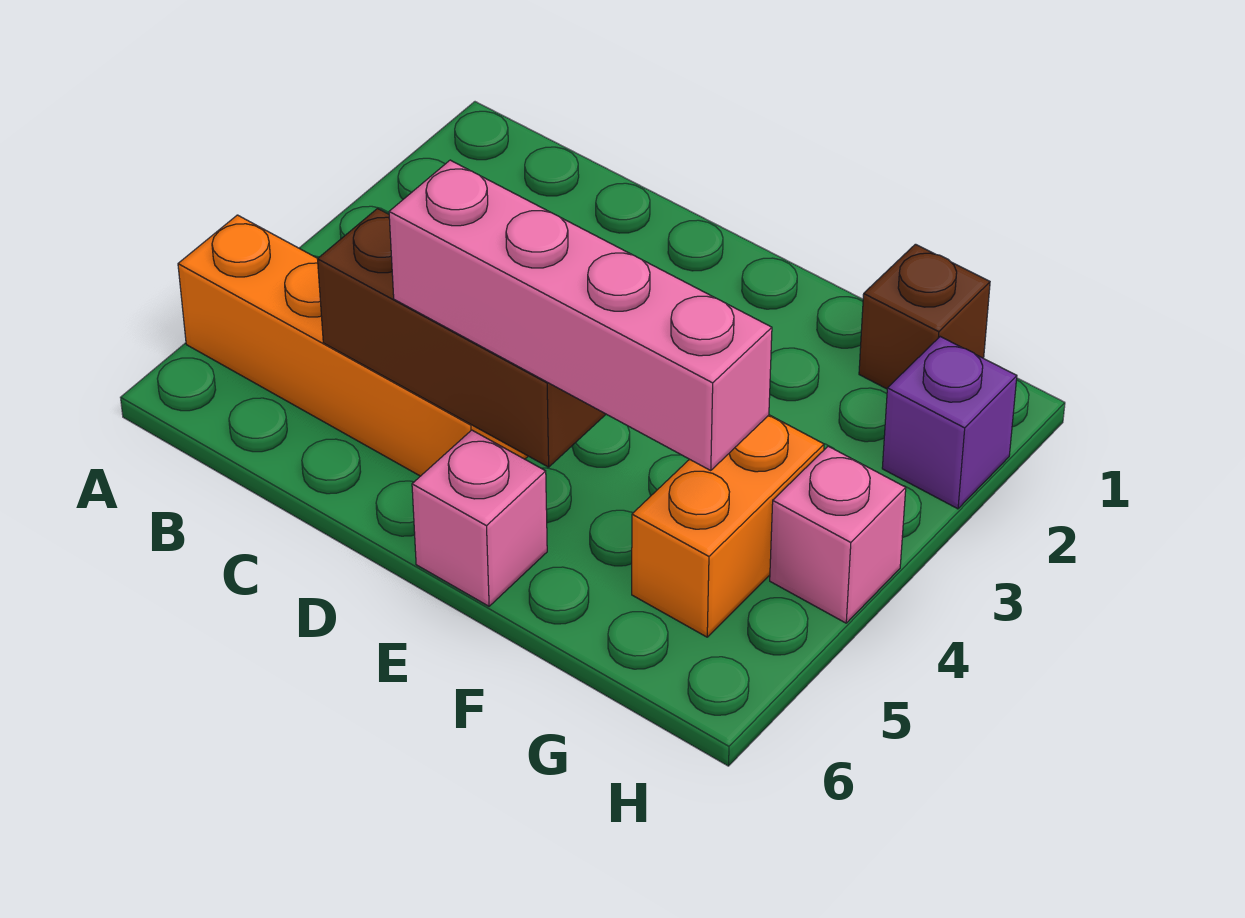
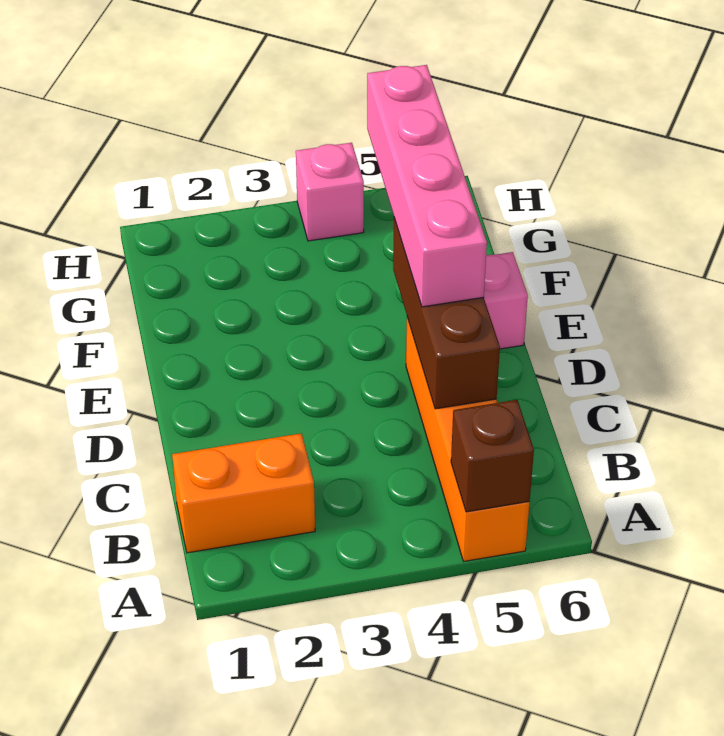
brown 1x1 brick [859,244,990,389] -> brown 1x1 brick moved to [451,400,534,512]
orange 1x2 brick [632,415,824,637] -> orange 1x2 brick moved to [172,433,315,553]
purple 1x1 brick [882,337,1017,509] -> none

